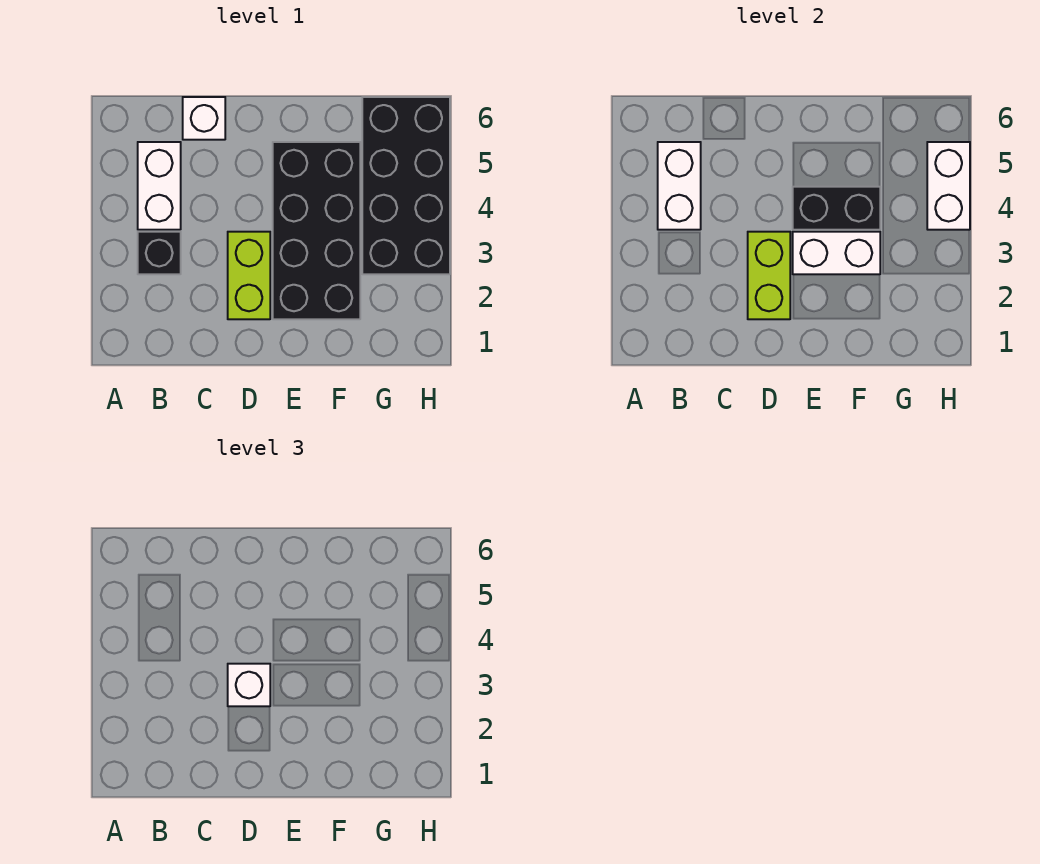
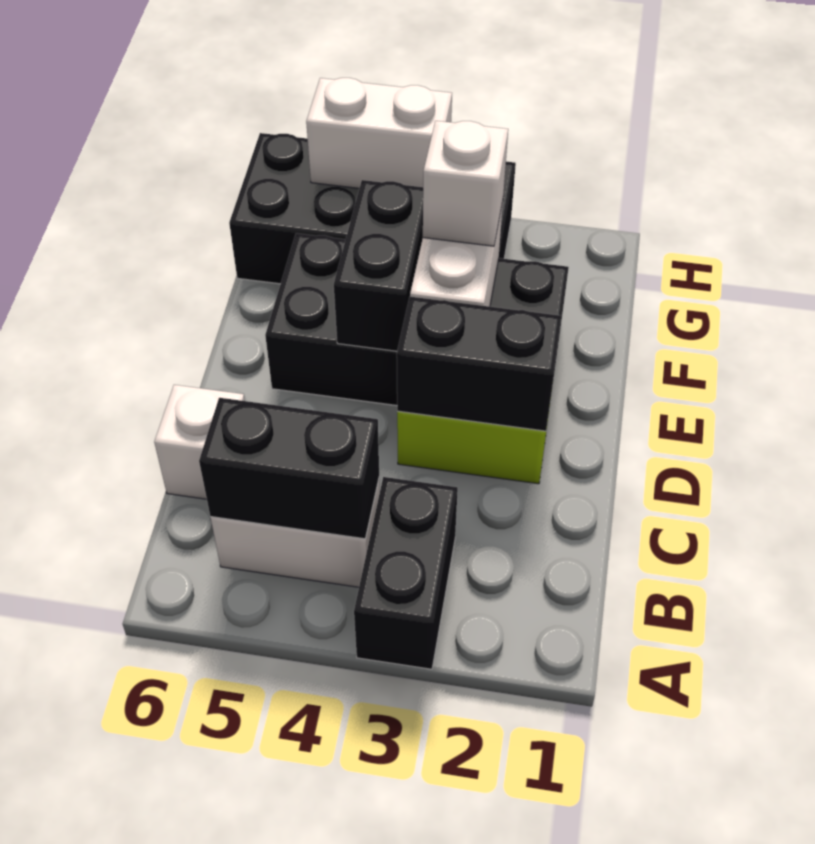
black 1x1 brick [138,232,181,274] -> black 1x2 brick [354,477,458,669]
white 1x2 brick [658,142,701,230] -> black 1x2 brick [199,398,379,539]
lime 1x2 brick [748,232,790,319] -> black 1x2 brick [397,297,562,431]
white 1x1 brick [228,664,270,706] -> white 1x1 brick moved to [423,121,508,246]

